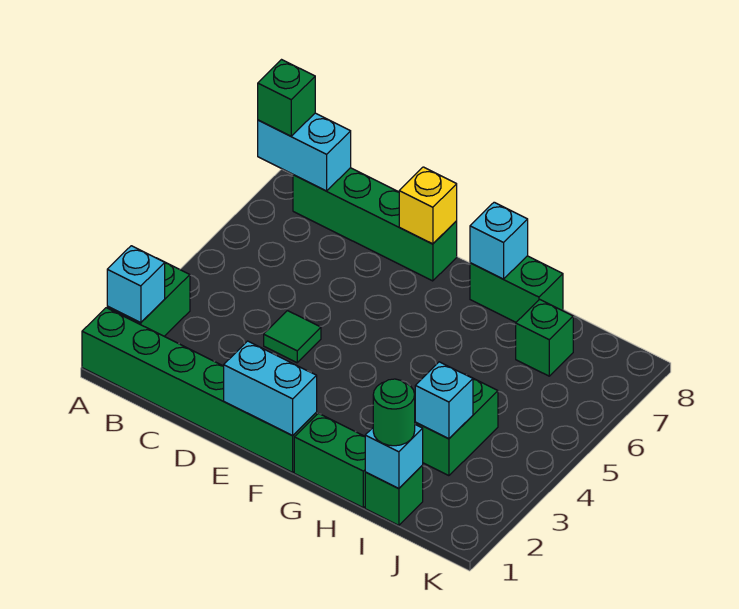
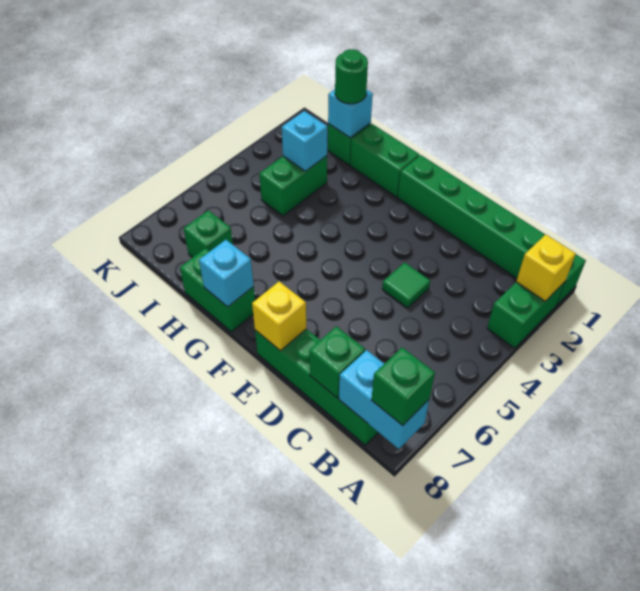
cyan 1x1 brick [107,246,165,323] -> yellow 1x1 brick [516,235,576,301]
none -> green 1x1 brick [309,326,365,398]
cyan 1x2 brick [224,341,317,436] -> none

